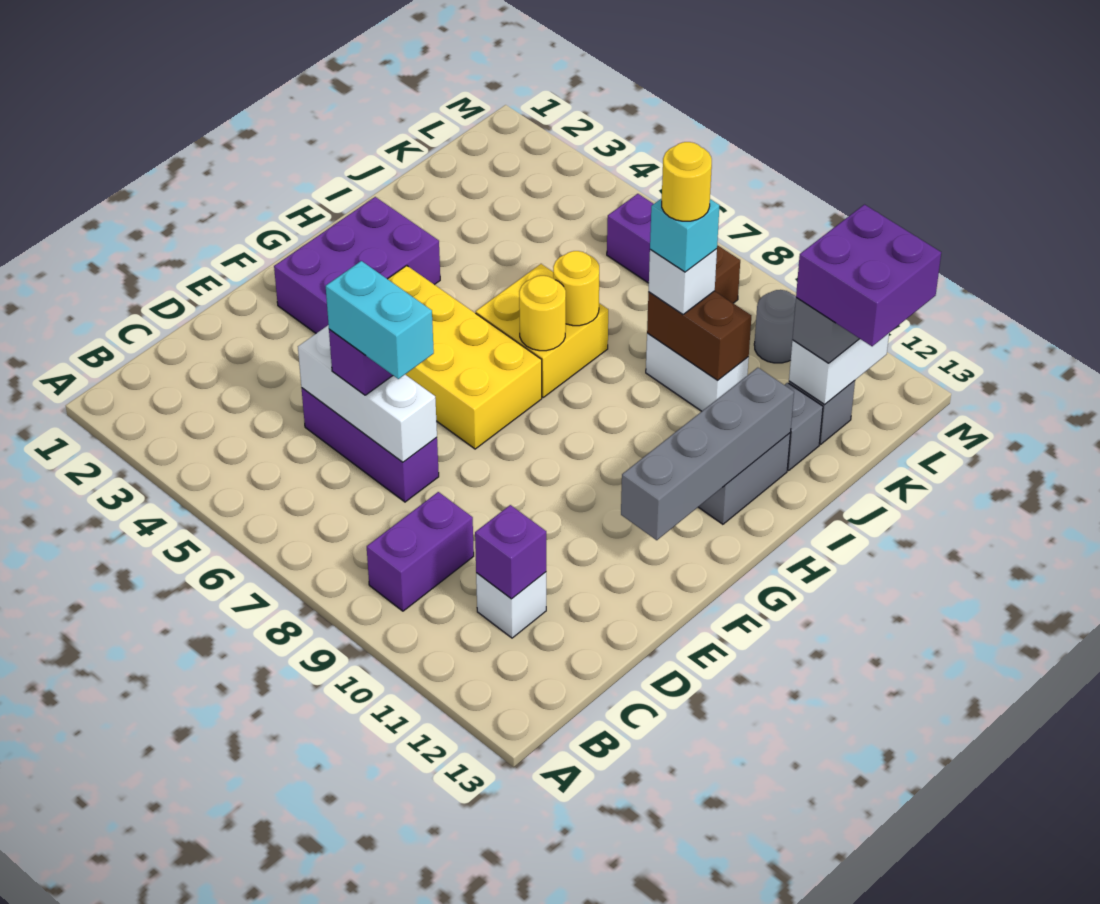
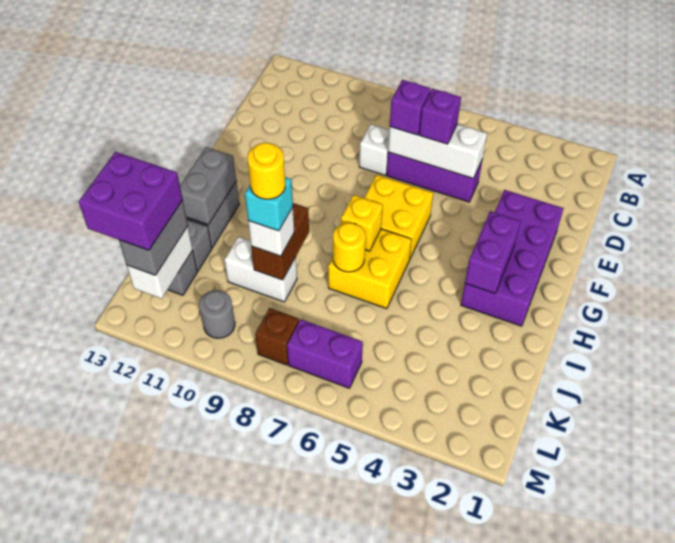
purple 1x2 brick [367,492,474,611] -> purple 1x2 brick moved to [465,211,520,293]
white 1x1 brick [476,572,546,638] -> white 1x1 brick moved to [359,124,389,175]
purple 1x1 brick [475,505,546,599] -> purple 1x1 brick moved to [390,80,431,135]
cyan 1x2 brick [326,261,434,379] -> none
purple 2x3 brick [274,197,440,333] -> purple 2x4 brick [461,190,564,326]
yellow 2x4 brick [388,266,542,449] -> yellow 2x2 brick [364,175,433,260]
grey 1x4 brick [621,368,794,540] -> grey 1x2 brick [180,147,236,225]
yellow 1x1 round brick [519,276,566,351] -> yellow 1x1 brick [341,195,383,251]
brown 1x2 brick [647,291,751,380] -> brown 1x2 brick turned to [251,203,309,280]

